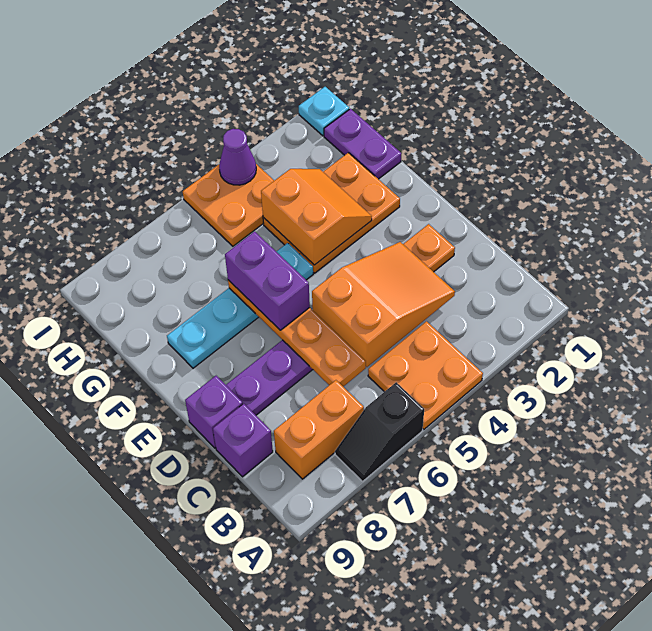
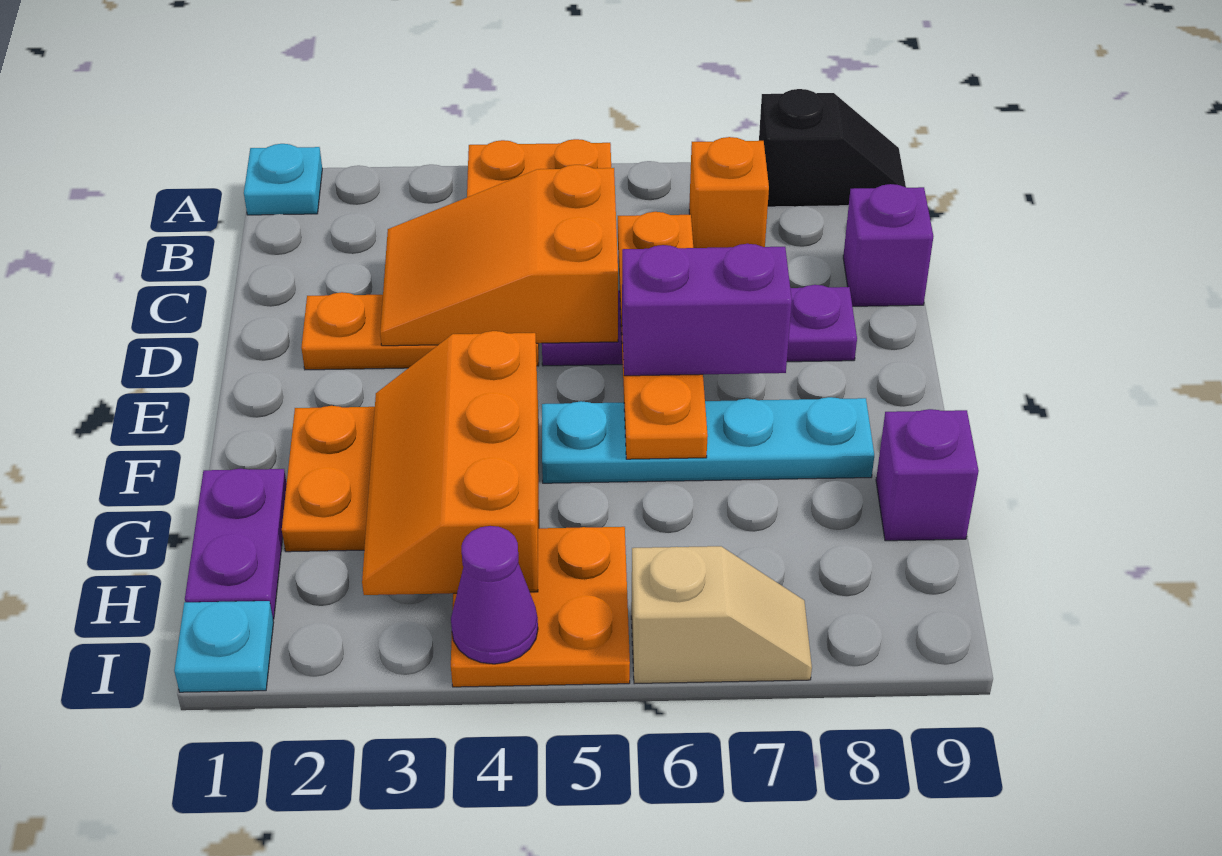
none -> cyan 1x1 plate [244,144,322,215]
black 1x2 slope [335,382,424,481] -> black 1x2 slope moved to [759,89,906,207]
orange 1x2 brick [274,380,364,479] -> orange 1x1 brick [689,137,769,248]
purple 1x1 brick [185,376,243,448] -> purple 1x1 brick moved to [876,409,979,541]
purple 1x2 brick [225,232,310,330] -> purple 1x2 brick turned to [622,244,792,376]
orange 2x2 slope [261,169,372,265] -> orange 2x3 slope [362,331,538,595]
none -> tan 1x2 slope [631,546,812,684]

